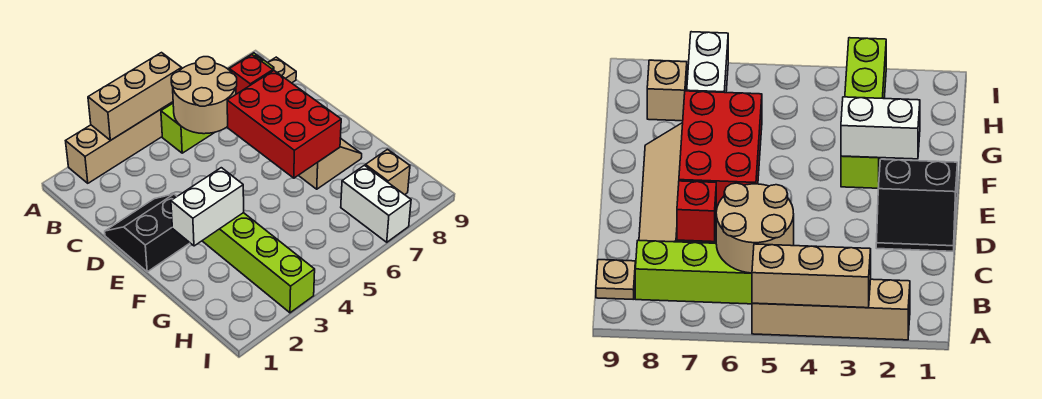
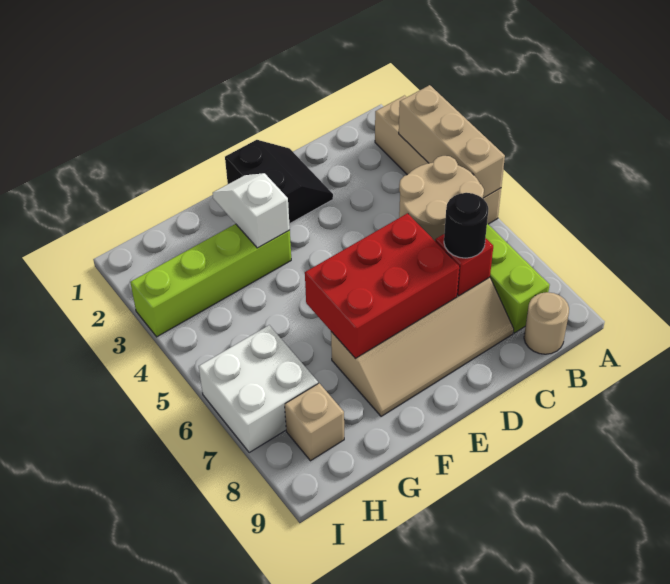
tan 1x1 plate [268,57,296,83] -> tan 1x1 round brick [524,292,569,354]
none -> black 1x1 round brick [444,193,488,258]
white 1x2 brick [171,168,244,246] -> white 1x2 slope [213,173,290,248]
white 1x2 brick [341,165,411,242] -> white 2x2 brick [199,325,318,452]

